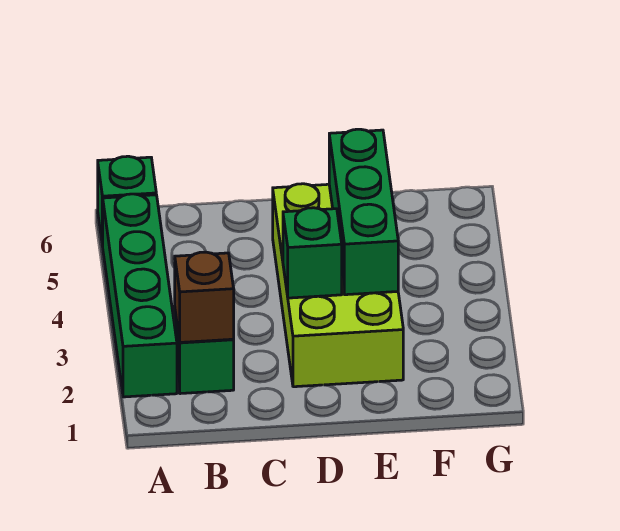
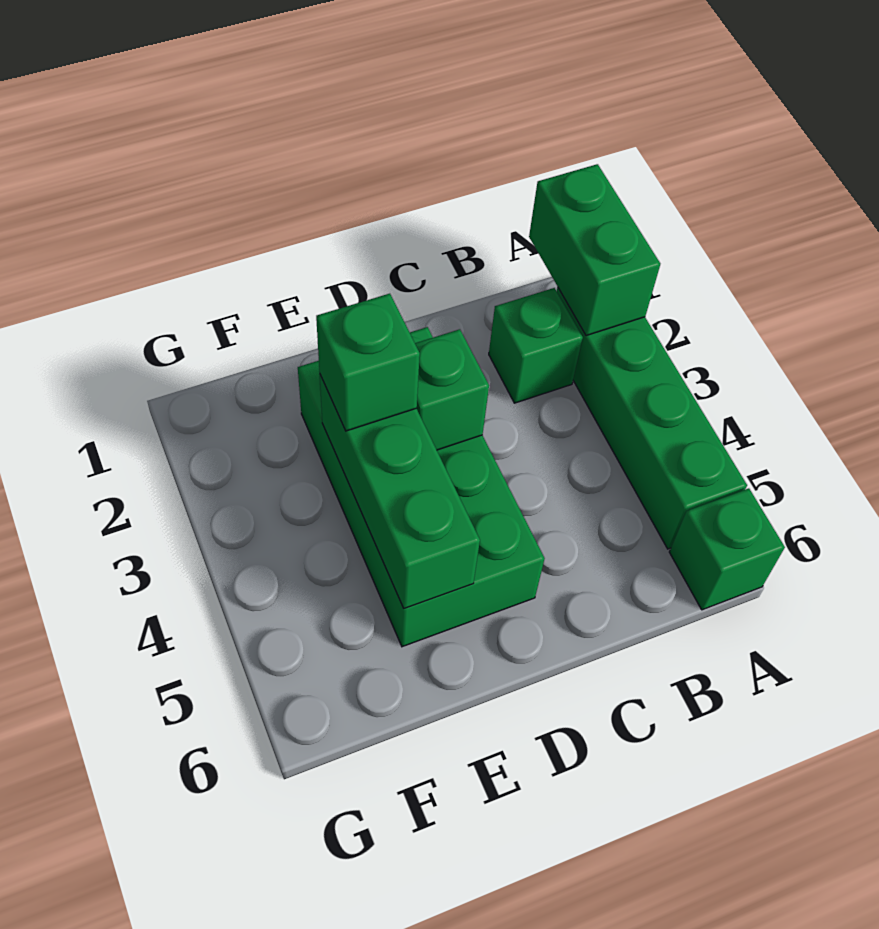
none -> green 1x2 brick [529,164,660,336]
brown 1x1 brick [175,252,234,342] -> none
lime 2x4 brick [273,184,403,387] -> green 2x4 brick [298,327,545,647]
none -> green 1x1 brick [316,294,420,431]

